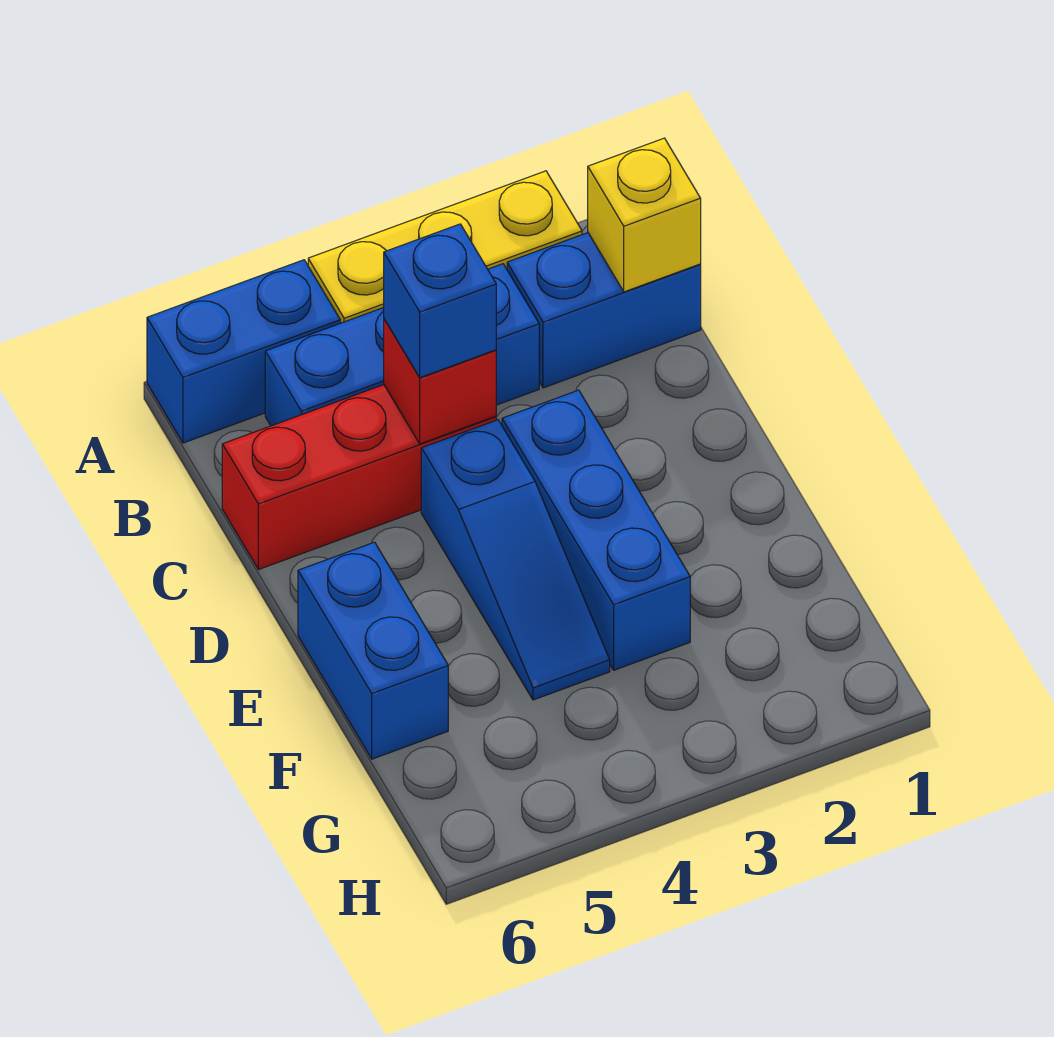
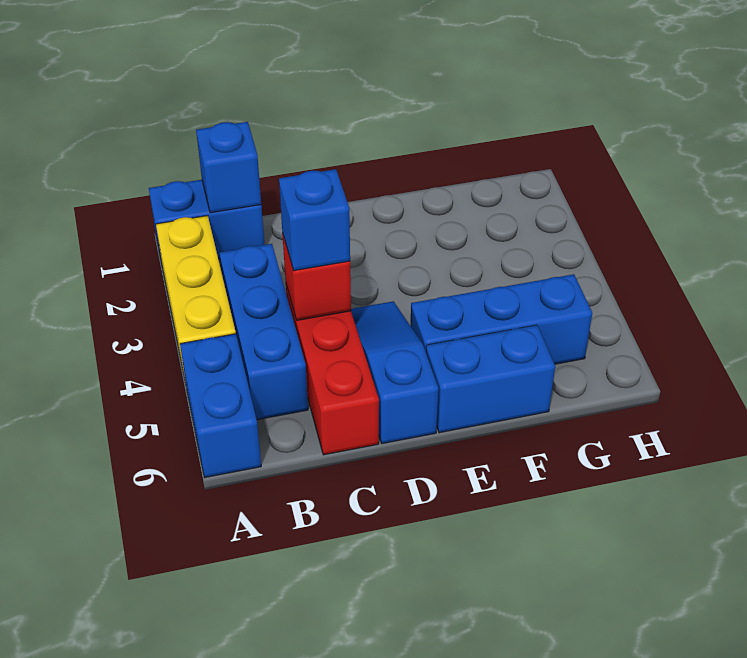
blue 1x2 brick [507,233,701,388] -> blue 1x2 brick turned to [149,180,264,262]
yellow 1x1 brick [588,138,701,292] -> blue 1x1 brick [196,122,261,213]
blue 1x3 brick [502,390,690,670] -> blue 1x3 brick moved to [411,274,592,364]
blue 1x3 slope [421,420,610,700] -> blue 1x3 slope turned to [351,301,438,444]

